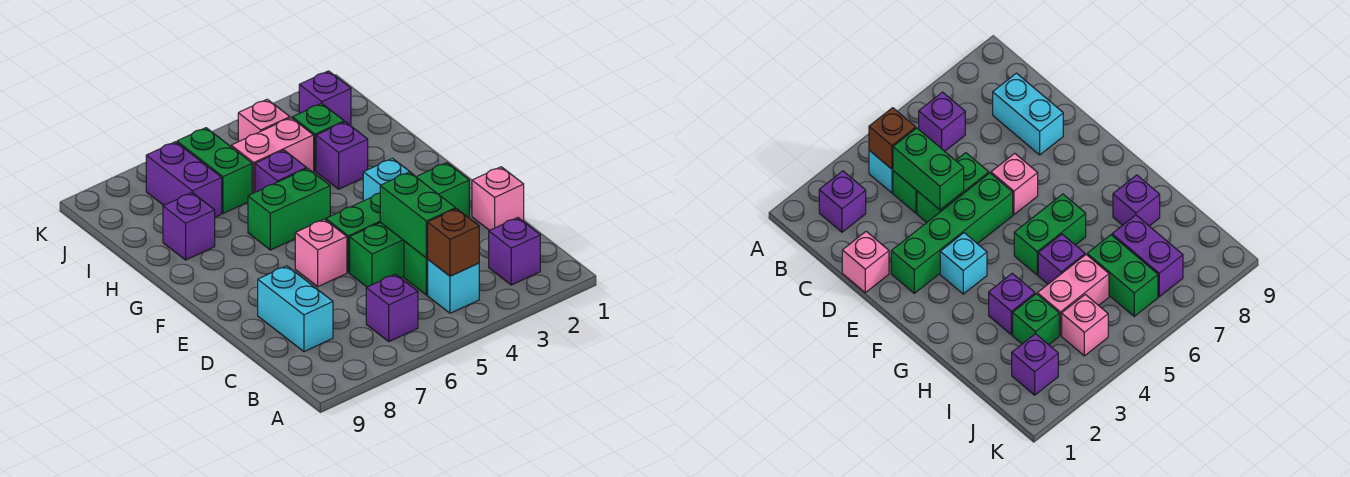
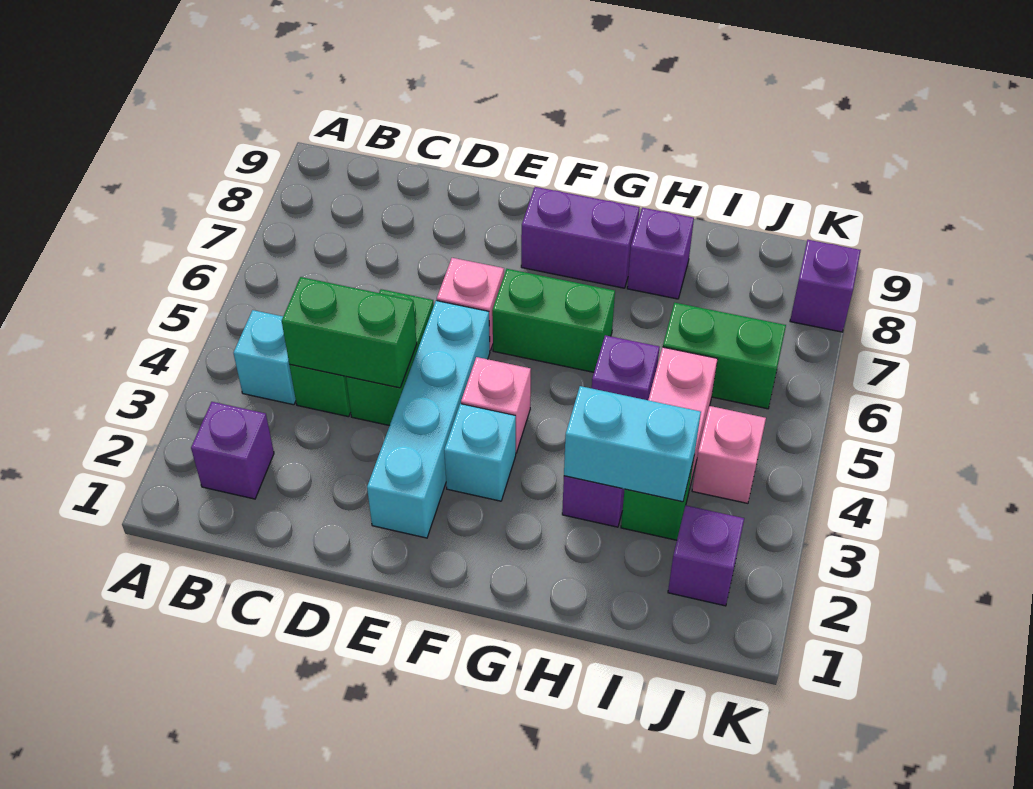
brown 1x1 brick [427,209,479,276] -> none
purple 1x1 brick [366,274,418,341] -> purple 1x1 brick moved to [790,240,861,332]
cyan 1x2 brick [258,266,333,352] -> cyan 1x2 brick moved to [564,386,701,502]
pink 1x1 brick [472,167,524,230] -> pink 1x1 brick moved to [461,357,531,453]
green 1x4 brick [326,163,469,273] -> cyan 1x4 brick [367,301,490,538]
green 1x2 brick [248,168,330,250] -> green 1x2 brick turned to [492,269,615,372]
purple 1x2 brick [146,142,222,217] -> purple 1x2 brick moved to [521,187,640,288]

